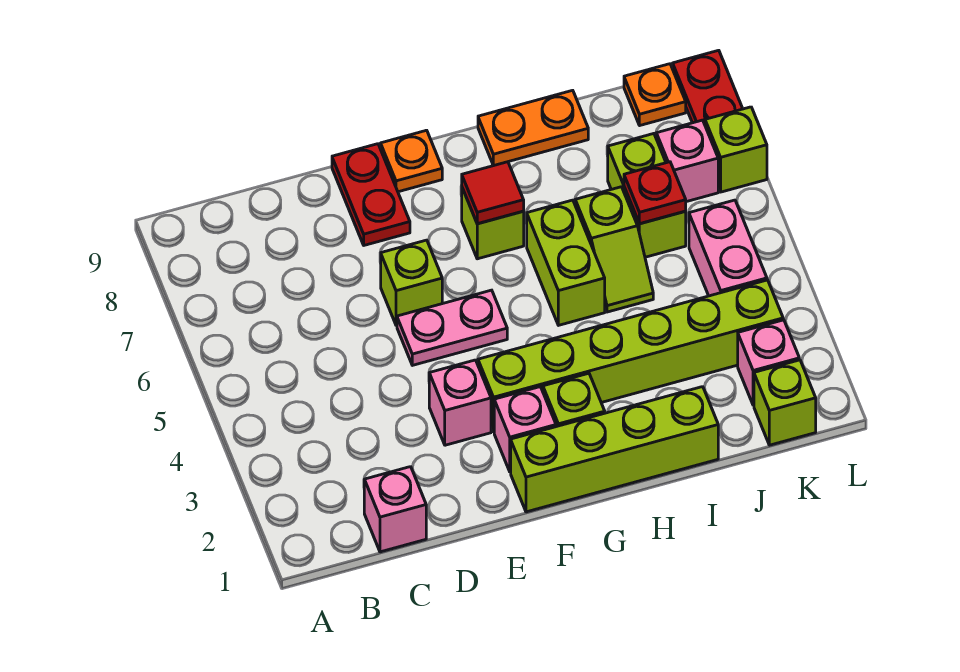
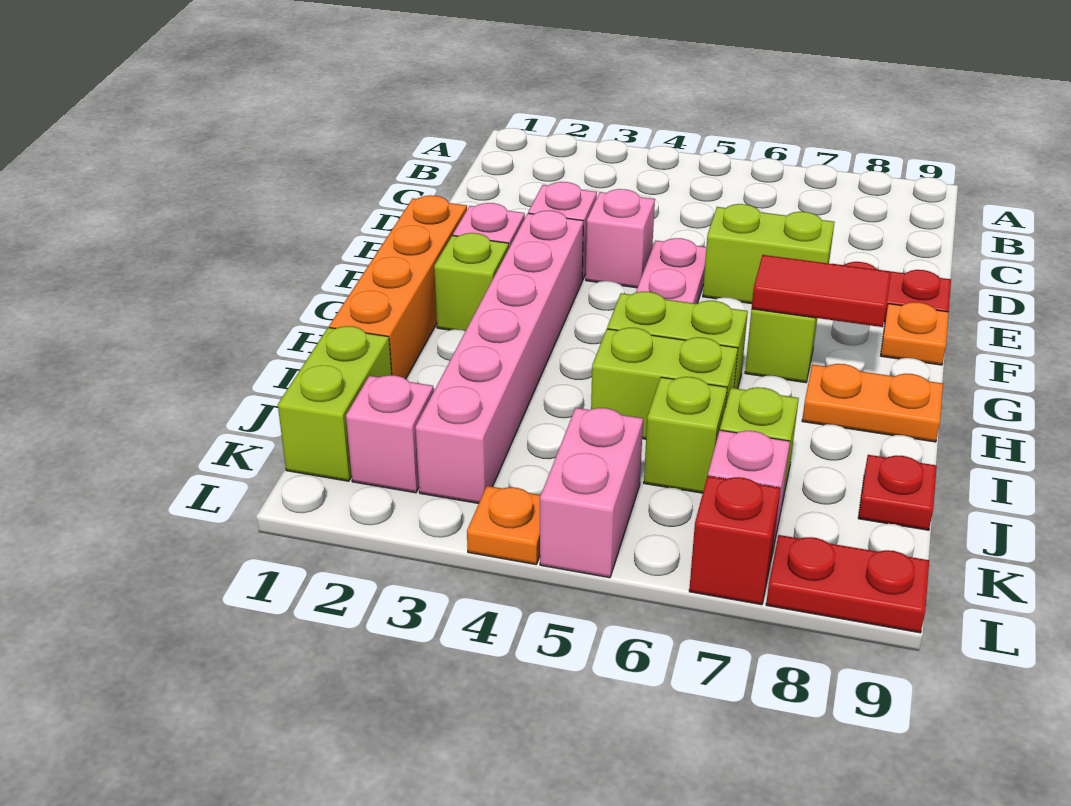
pink 1x1 brick [364,467,426,552] -> pink 1x1 brick moved to [586,189,655,288]
lime 1x1 brick [381,240,442,325] -> lime 1x2 brick [703,204,834,304]
lime 1x4 brick [511,387,718,512] -> orange 1x4 brick [329,195,467,379]
lime 1x6 brick [478,280,783,432] -> pink 1x6 brick [416,211,583,503]
red 1x1 tile [462,162,524,224] -> red 1x2 tile [752,255,891,327]
orange 1x2 plate [478,90,588,166] -> orange 1x2 plate turned to [802,364,943,442]
lime 1x2 slope [575,187,653,312] -> lime 1x2 brick [591,328,738,439]
red 1x1 plate [624,162,686,224] -> red 1x1 plate moved to [858,455,937,530]
lime 1x1 brick [754,360,816,445] -> lime 1x2 brick [278,326,392,481]
pink 1x2 brick [689,200,767,296] -> pink 1x2 brick turned to [540,408,643,578]
orange 1x1 plate [624,64,686,125] -> orange 1x1 plate moved to [467,486,541,564]
lime 1x1 brick [705,107,767,192] -> red 1x1 brick [689,476,781,605]

